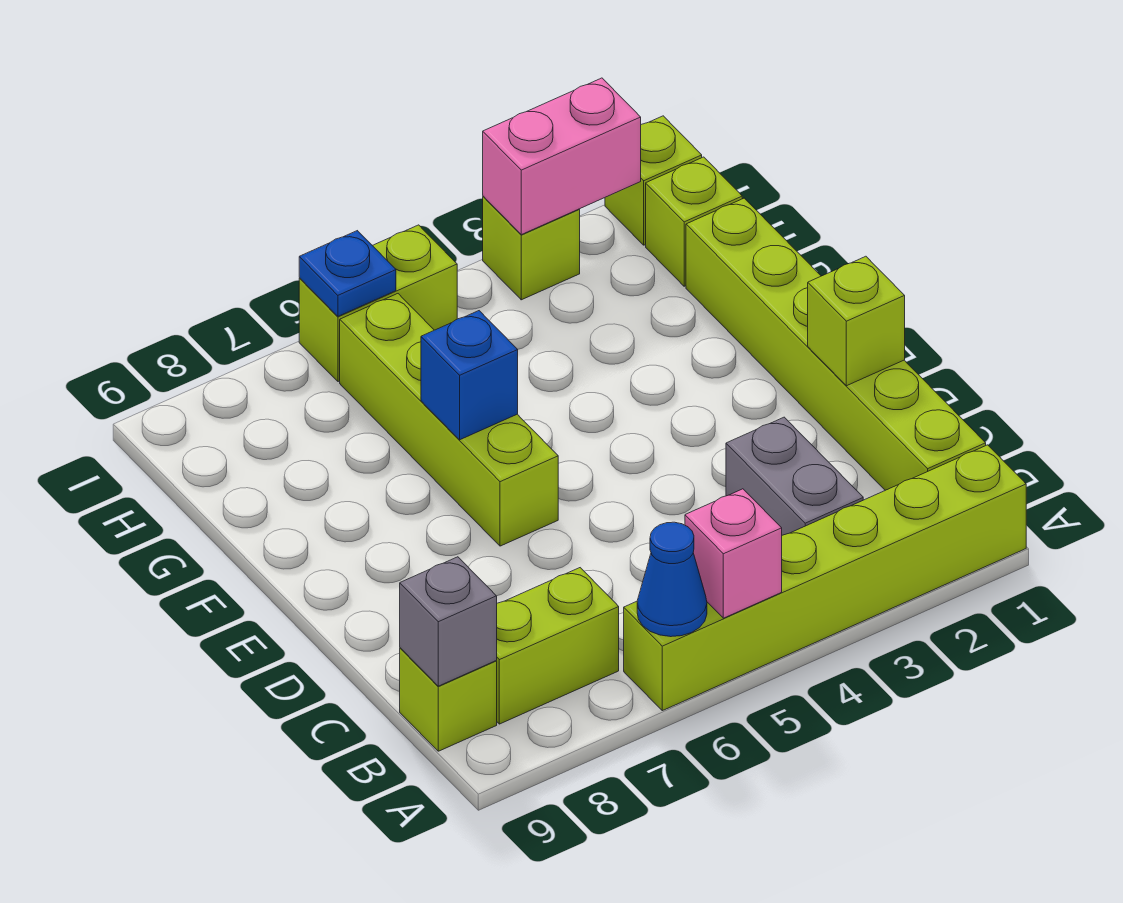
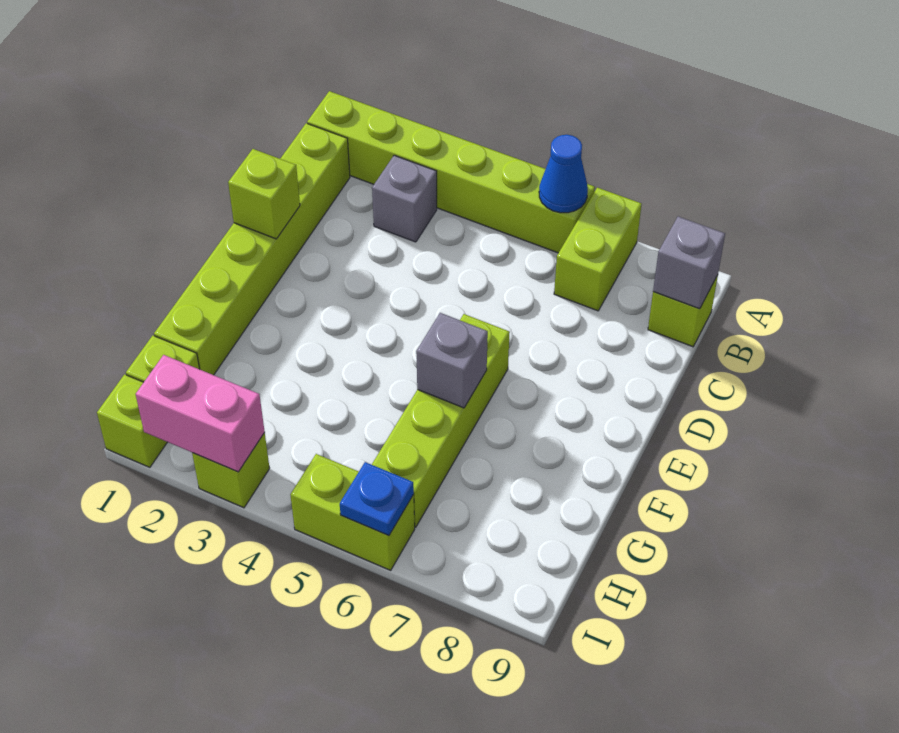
pink 1x1 brick [685,489,782,618] -> none
grey 1x2 brick [726,417,863,535] -> grey 1x1 brick [372,155,437,242]
lime 1x2 brick [496,568,619,724] -> lime 1x2 brick turned to [554,188,642,311]
blue 1x1 brick [421,311,518,440] -> grey 1x1 brick [416,313,488,408]

